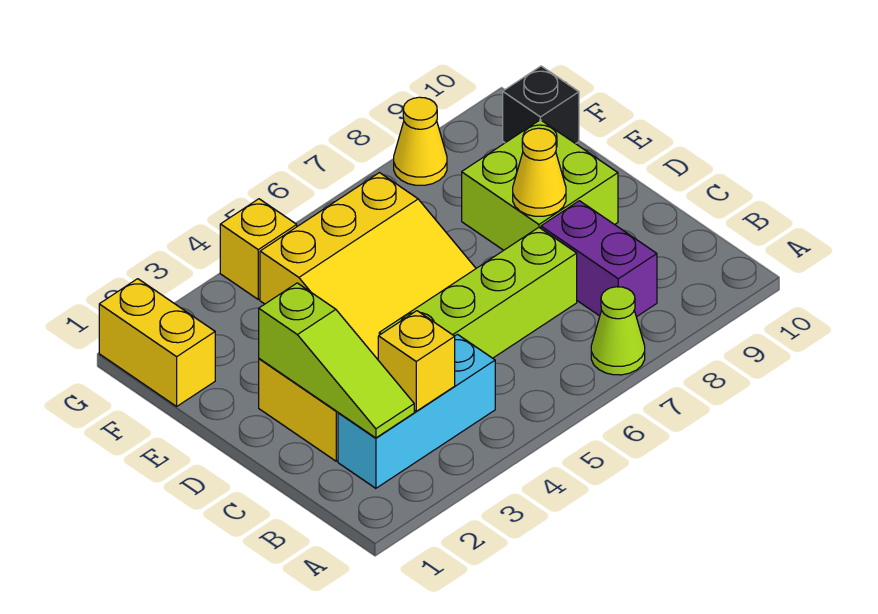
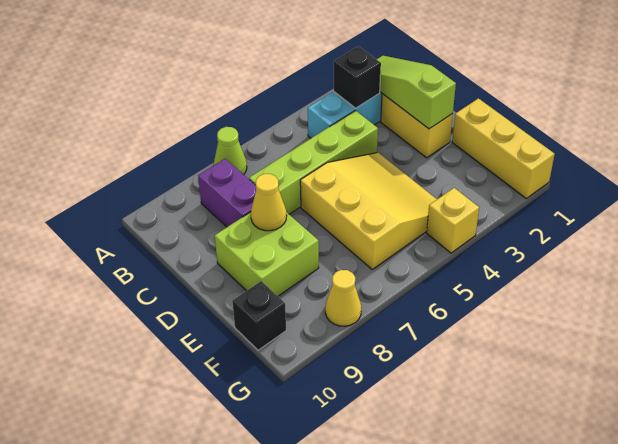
yellow 1x1 brick [378,311,455,411] -> black 1x1 brick [334,46,381,108]
yellow 3x3 slope [260,173,476,359] -> yellow 3x3 slope turned to [300,153,437,269]
yellow 1x2 brick [99,279,215,406] -> yellow 1x3 brick [452,98,554,198]

